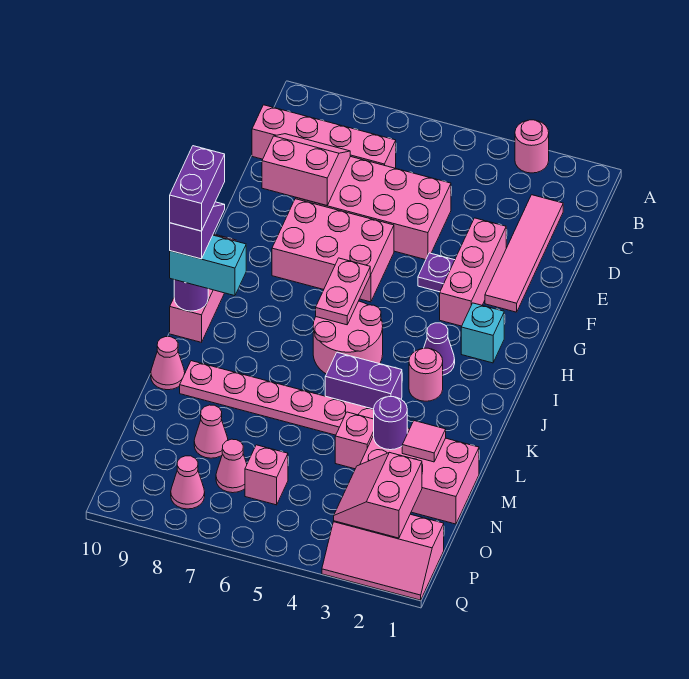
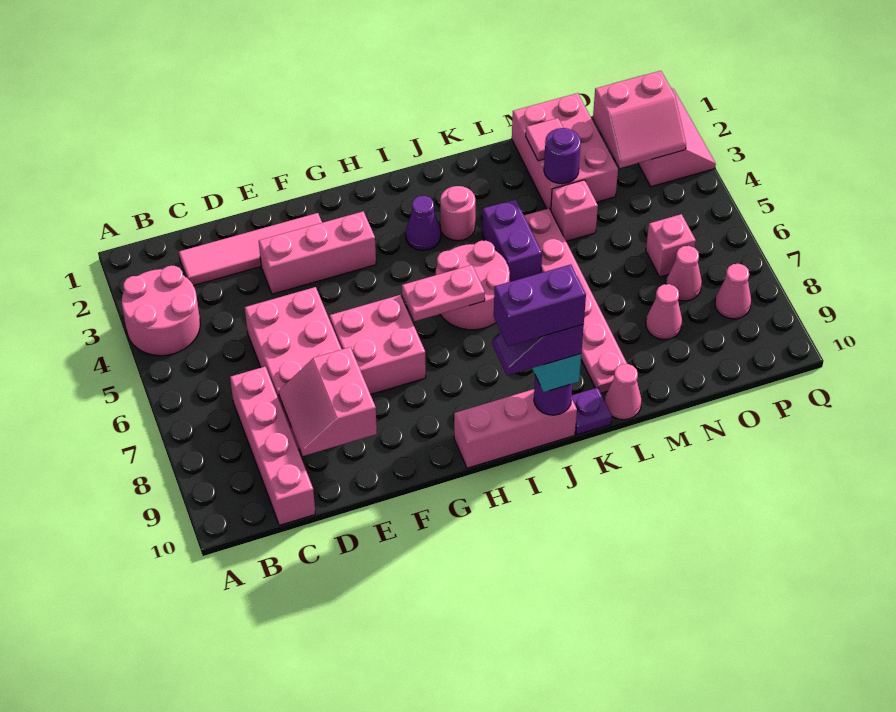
pink 1x1 round brick [515,120,549,173] -> pink 2x2 round brick [122,266,200,356]
purple 1x1 plate [418,253,455,292] -> purple 1x1 plate moved to [571,388,612,435]
pink 2x3 brick [272,199,394,302] -> pink 2x2 brick [329,295,426,394]
cyan 1x1 brick [461,303,504,363] -> none

